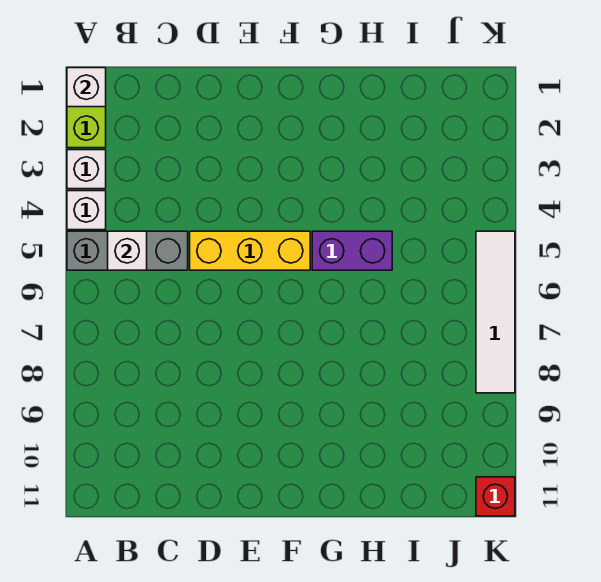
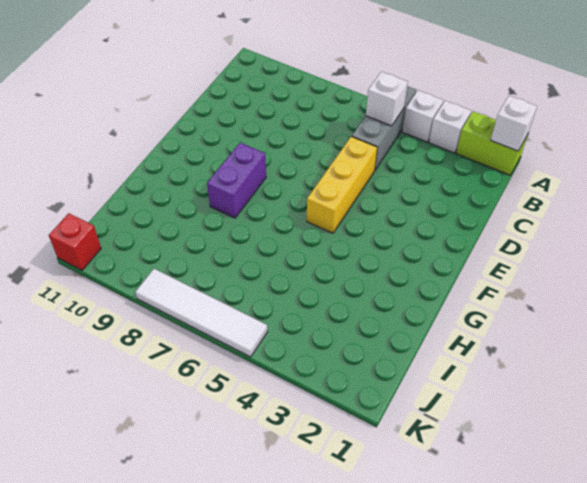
purple 1x2 brick [312,231,392,270] -> purple 1x2 brick moved to [207,143,266,218]

